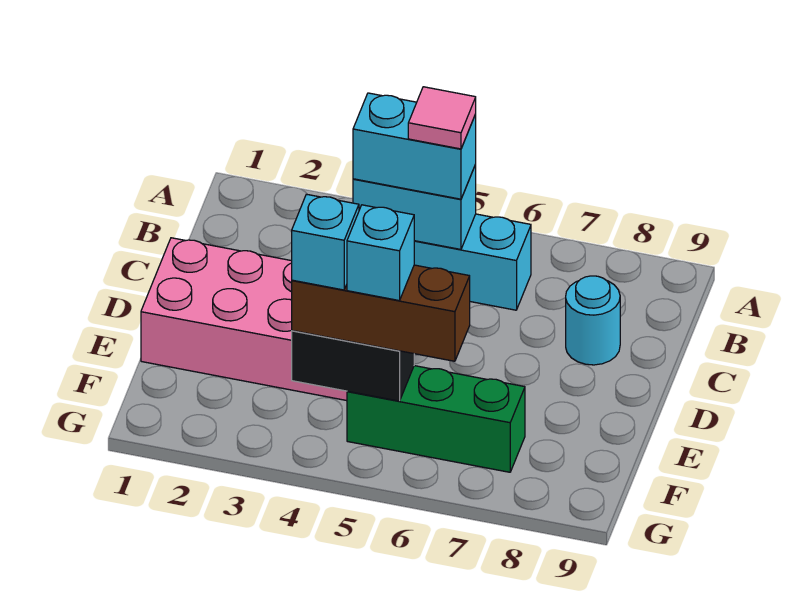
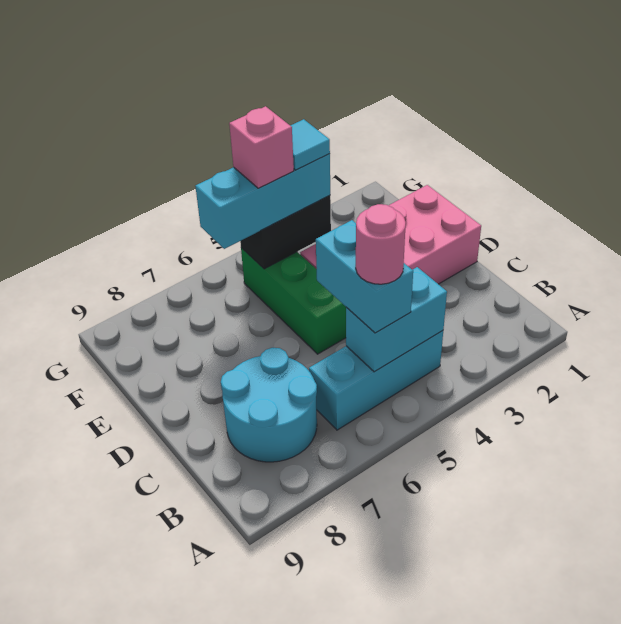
cyan 1x2 brick [353,93,476,199] -> cyan 1x2 brick turned to [316,220,413,333]
pink 1x1 tile [408,87,476,149] -> pink 1x1 round brick [356,204,406,284]
cyan 1x1 round brick [566,276,620,365] -> cyan 2x2 round brick [221,348,317,462]
brown 1x3 brick [292,265,470,361] -> cyan 1x3 brick [195,154,330,249]
cyan 1x1 brick [292,194,359,290] -> cyan 1x1 tile [290,119,330,170]
green 1x3 brick [347,366,525,472] -> green 1x3 brick turned to [241,248,346,354]
cyan 1x1 brick [347,205,414,301] -> pink 1x1 brick [229,106,294,188]

